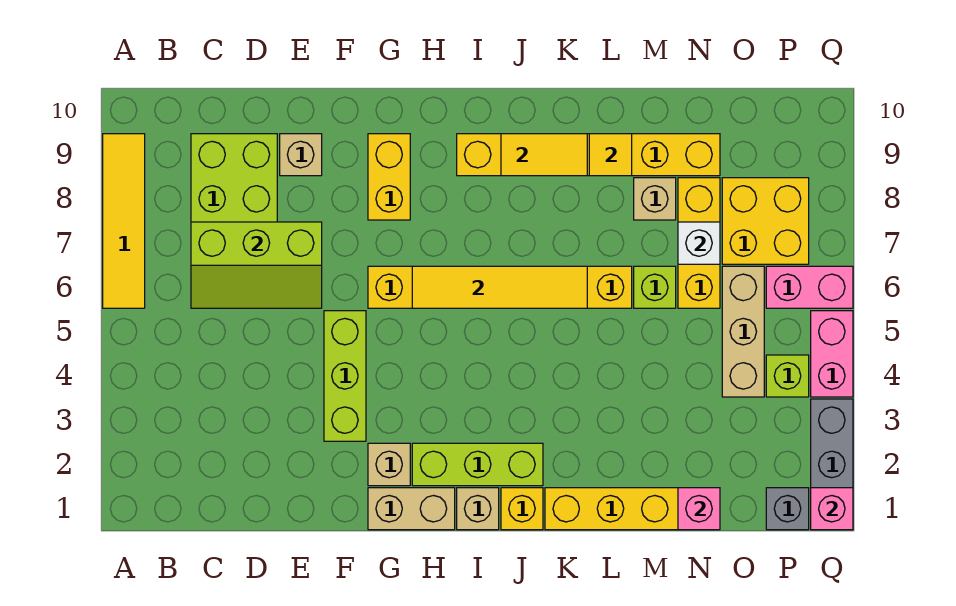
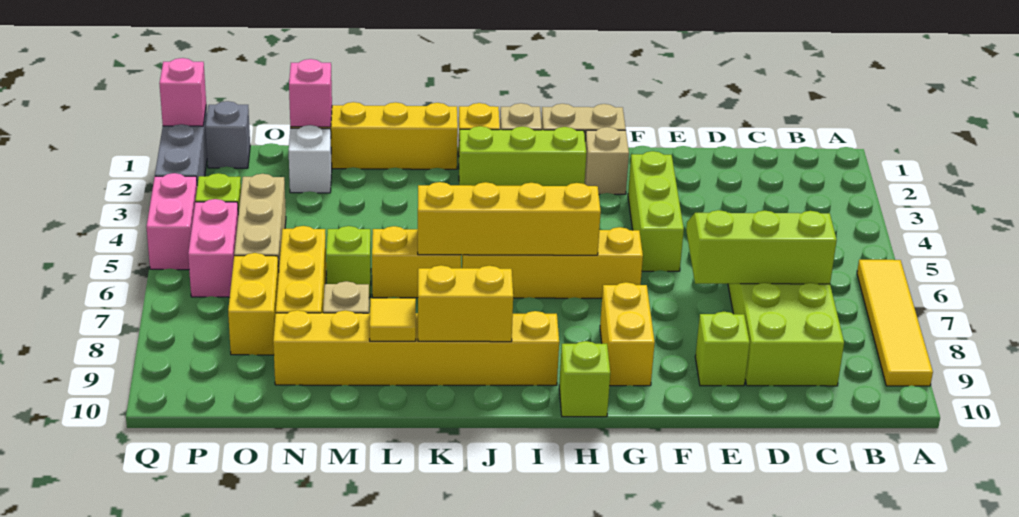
tan 1x1 brick [280,134,322,176] -> lime 1x1 brick [695,312,750,386]
yellow 1x4 tile [412,266,587,308] -> yellow 1x4 brick [418,182,601,255]
none -> lime 1x1 brick [559,341,610,417]
yellow 1x2 tile [501,134,587,176] -> yellow 1x2 brick [418,265,513,342]
white 1x1 brick [678,222,720,264] -> white 1x1 brick moved to [289,125,332,193]
yellow 2x2 brick [722,178,809,264] -> yellow 1x2 brick [228,253,279,355]
pink 1x2 brick [766,266,853,308] -> pink 1x2 brick turned to [188,199,238,297]

